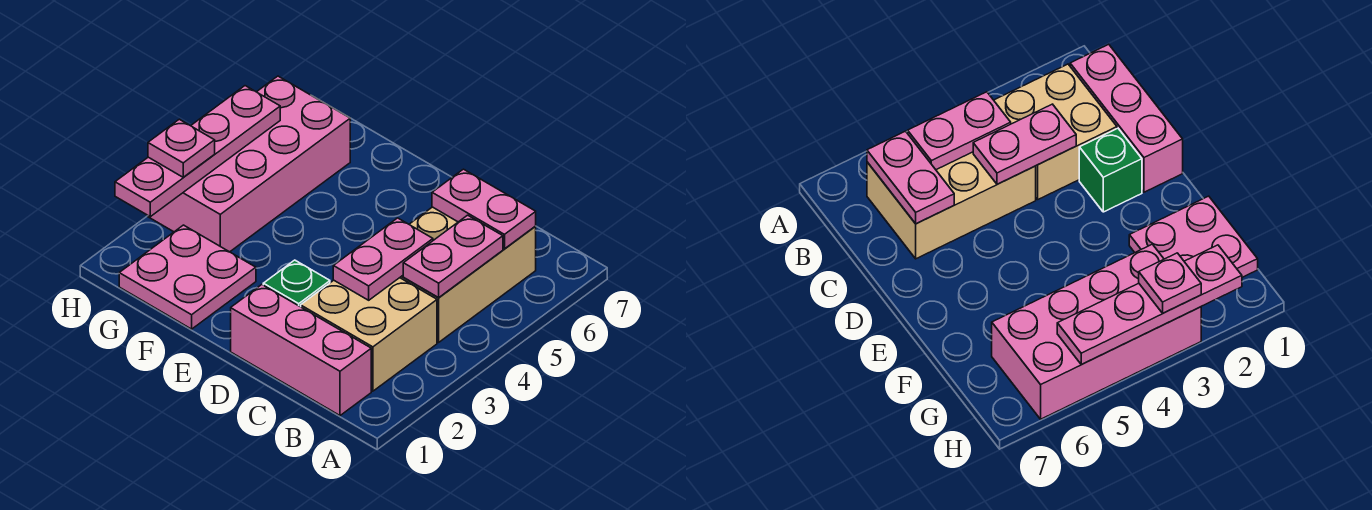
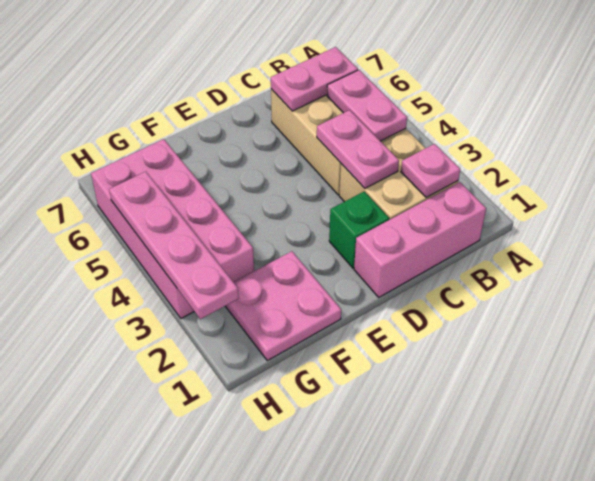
pink 1x1 plate [148,119,215,177] -> pink 1x1 plate moved to [401,144,460,198]

